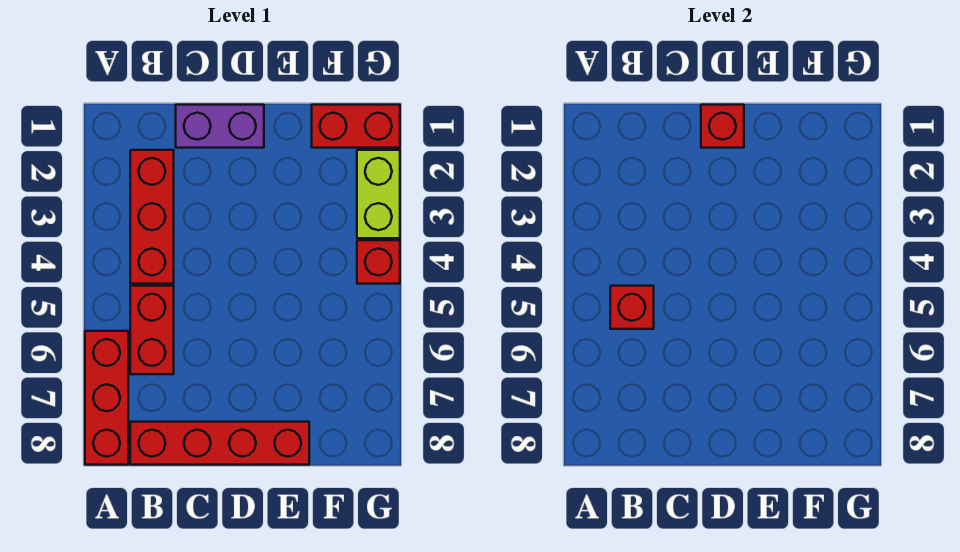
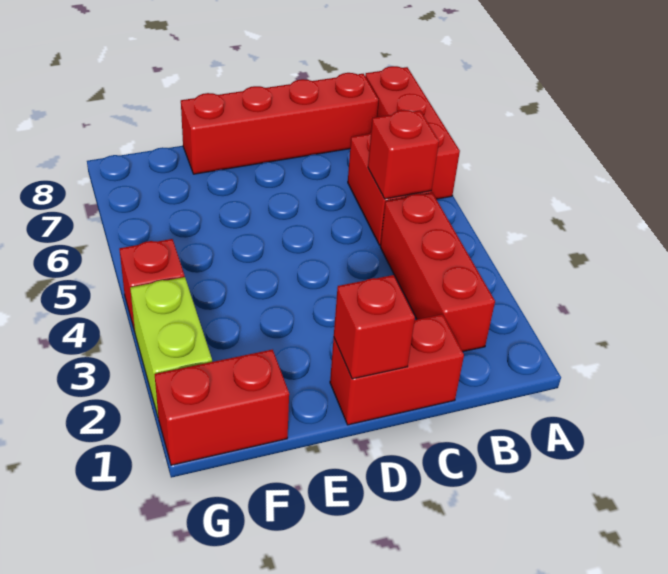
purple 1x2 brick [176,105,264,148] -> red 1x2 brick [330,314,464,425]

